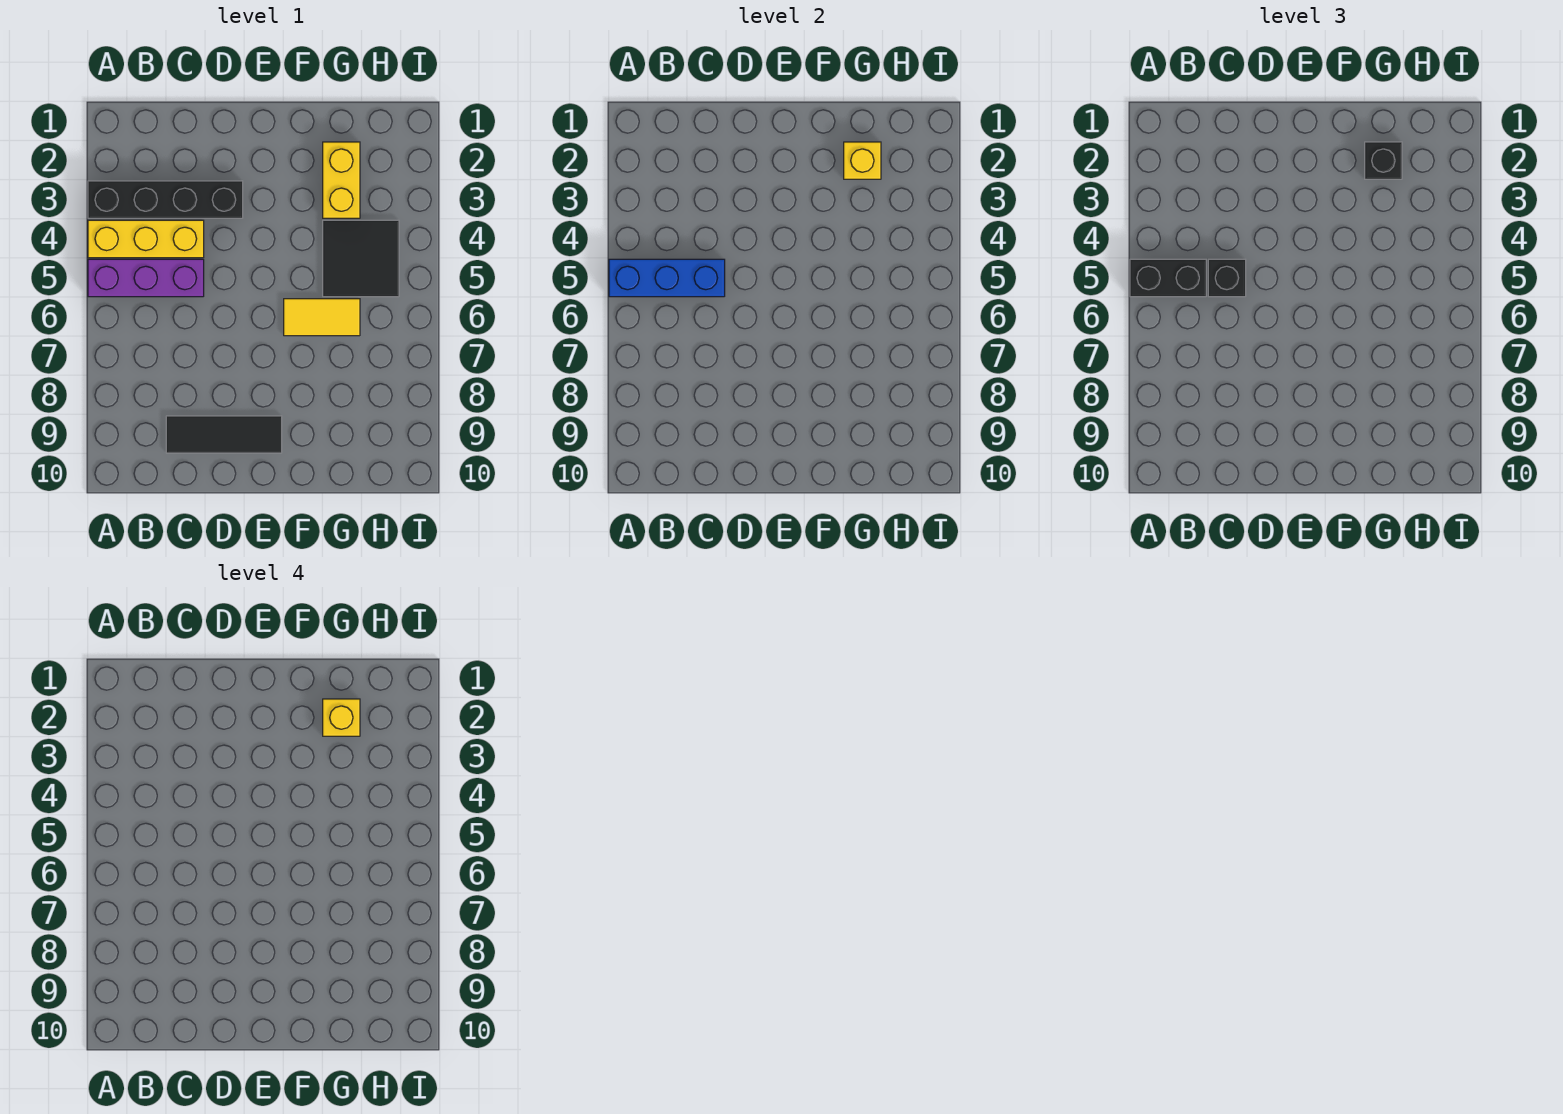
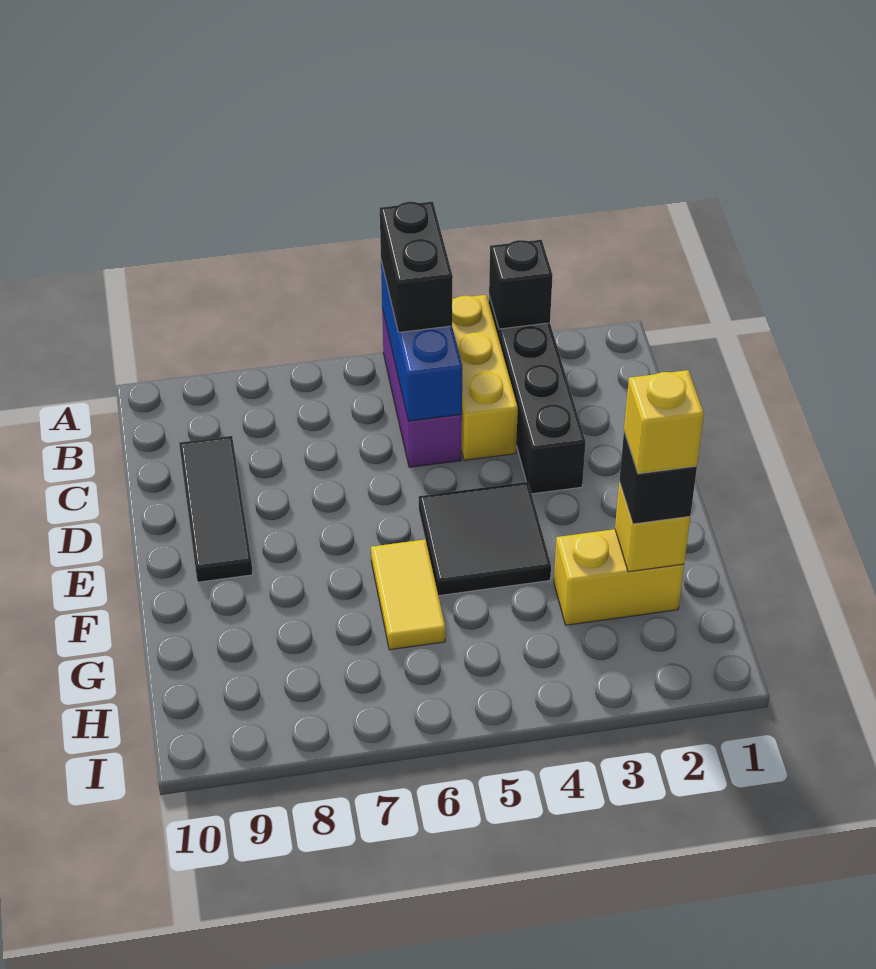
black 1x1 brick [1208,259,1246,297] -> black 1x1 brick moved to [489,240,553,329]
black 2x2 tile [323,220,399,297] -> black 2x2 tile moved to [419,482,551,596]

